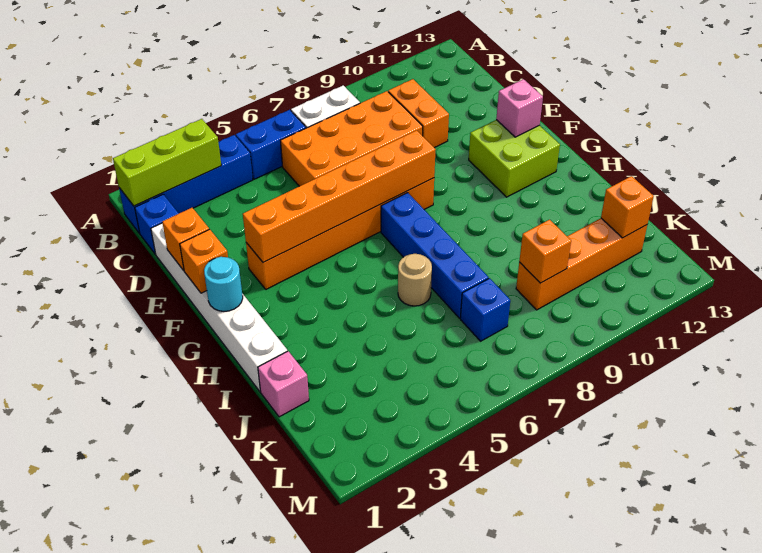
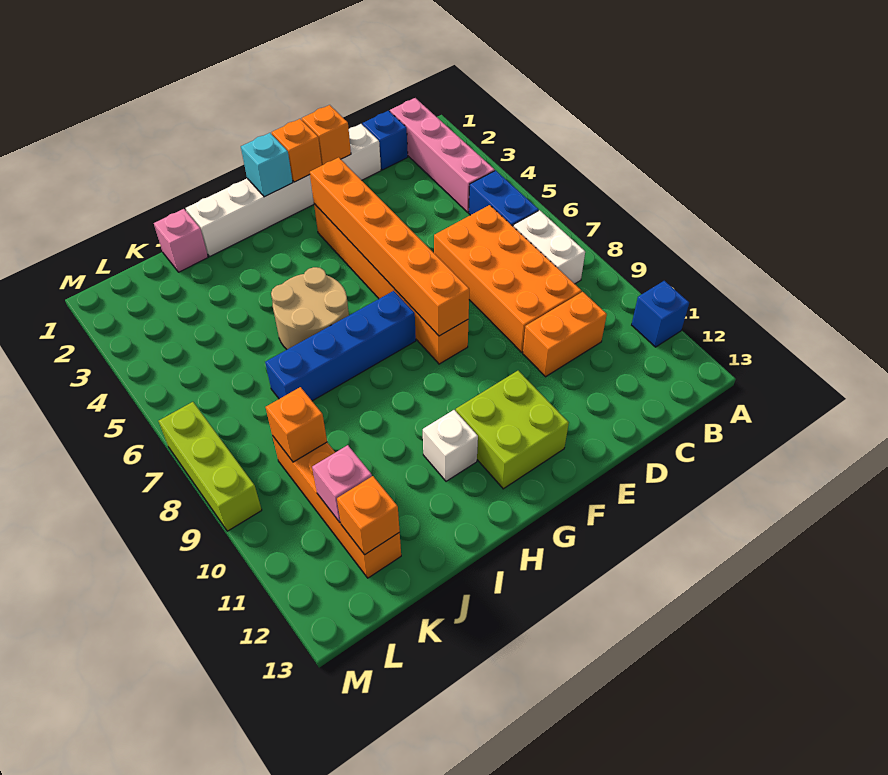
blue 1x4 brick [119,135,253,233] -> pink 1x4 brick [390,98,495,212]
lime 1x3 brick [113,119,221,206] -> lime 1x3 brick moved to [159,402,262,531]
pink 1x1 brick [496,79,543,137] -> pink 1x1 brick moved to [312,445,372,522]
cyan 1x1 round brick [204,257,243,311] -> cyan 1x1 brick [241,133,293,197]
none -> white 1x1 brick [423,410,478,481]
tan 1x1 round brick [398,254,432,306] -> tan 2x2 round brick [271,267,349,349]
blue 1x1 brick [460,278,510,341] -> blue 1x1 brick moved to [632,281,689,347]

